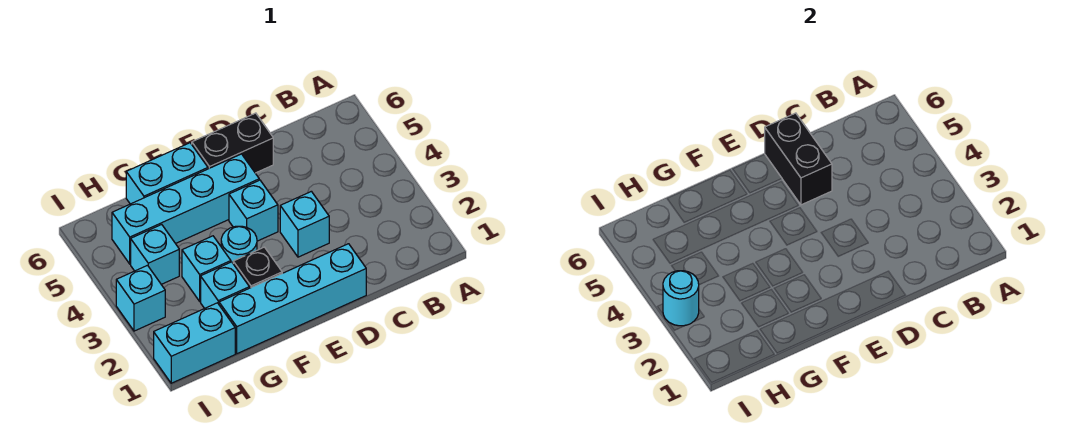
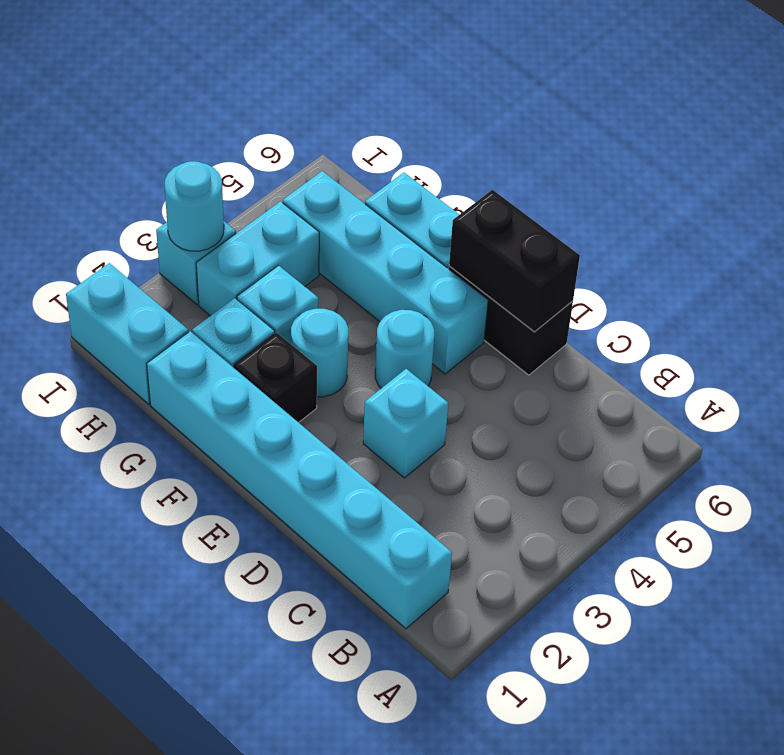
cyan 1x4 brick [219,244,366,354] -> cyan 1x6 brick [147,331,452,629]
black 1x2 brick [765,113,832,205] -> black 1x2 brick turned to [449,190,580,332]
cyan 1x1 brick [229,180,278,241] -> cyan 1x1 round brick [375,310,434,388]
cyan 1x1 brick [131,225,179,284] -> cyan 1x2 brick [196,202,319,316]

